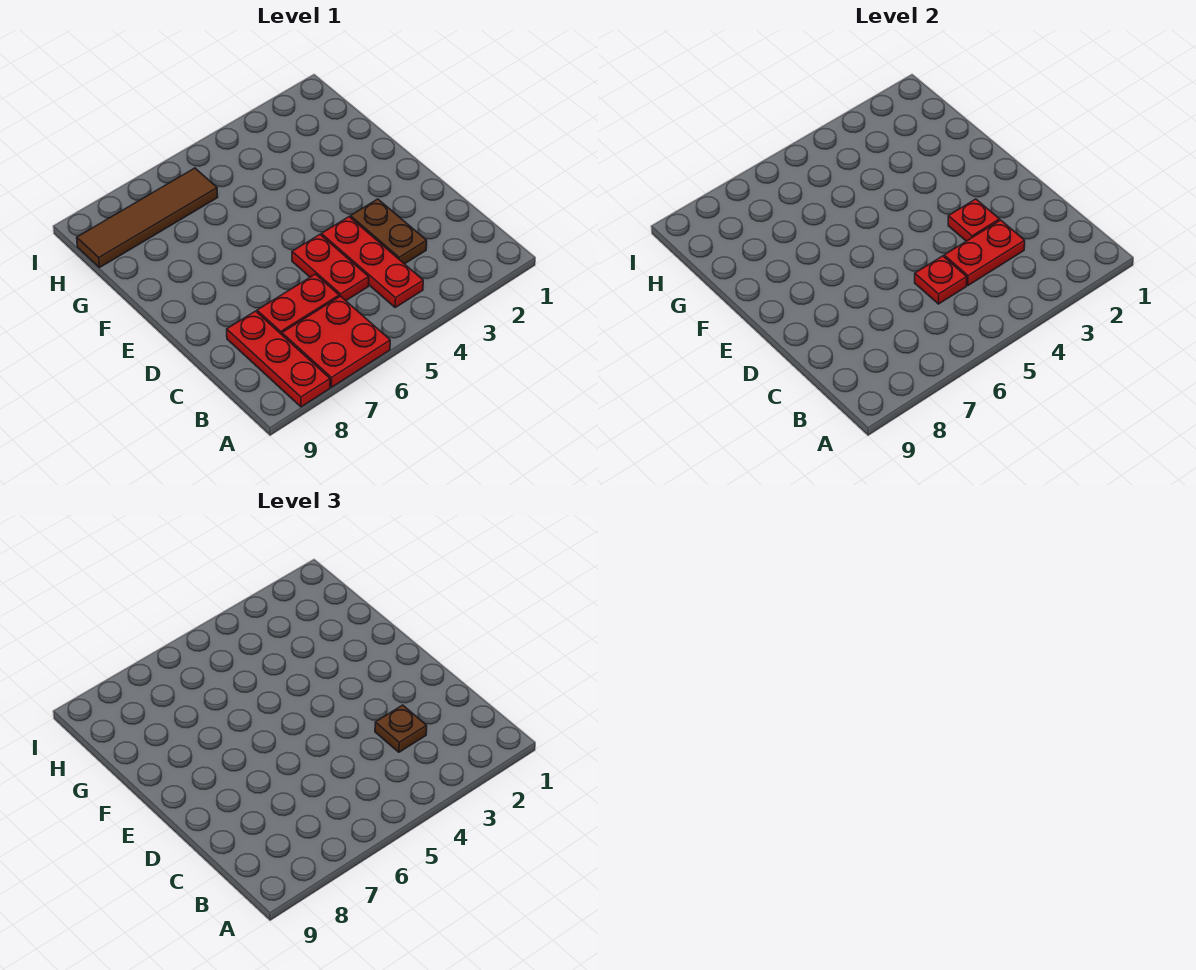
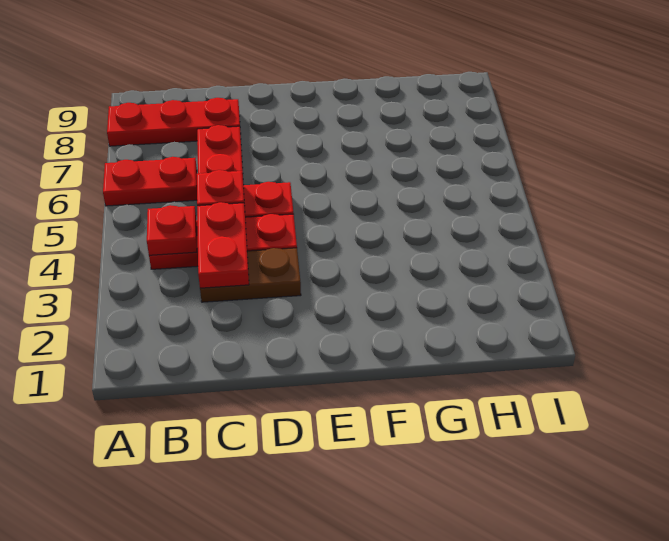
red 2x2 plate [282,296,390,387] -> red 1x2 plate [103,157,197,206]
brown 1x1 plate [375,705,427,752] -> none
red 1x1 plate [948,199,1000,241] -> red 1x1 plate moved to [147,205,197,255]
brown 1x4 tile [77,168,218,268] -> none

